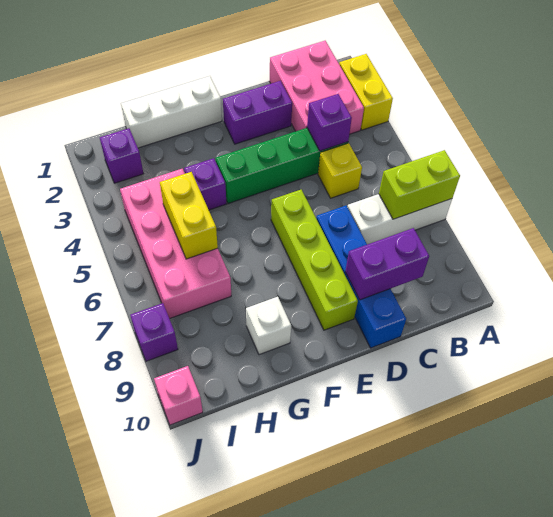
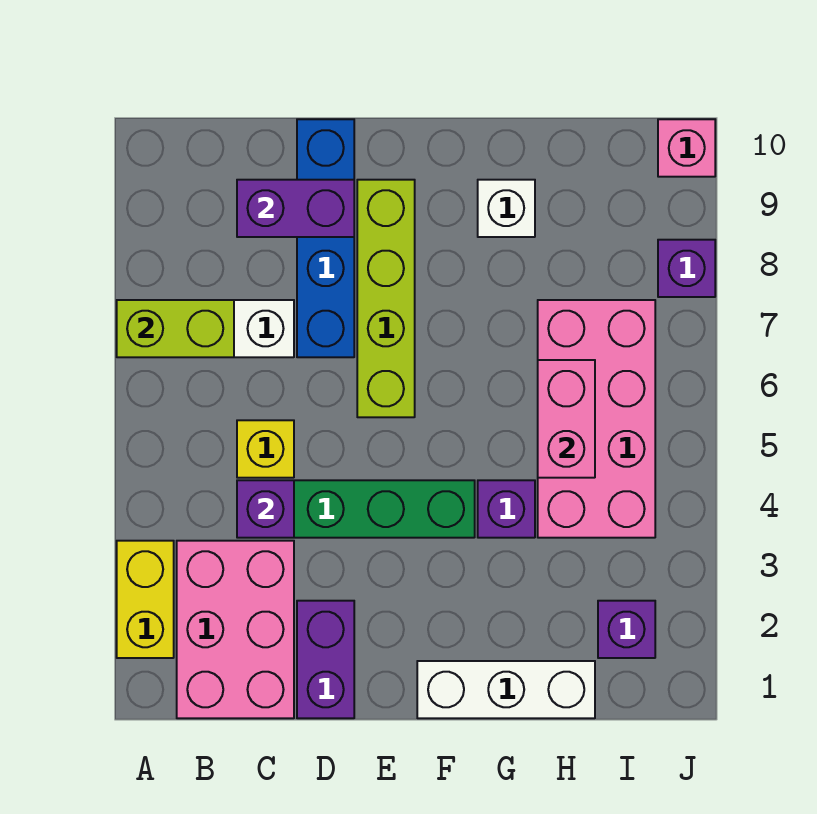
purple 1x2 brick [223,81,292,144] -> purple 1x2 brick turned to [297,601,354,718]
yellow 1x2 brick [160,172,218,259] -> pink 1x2 brick [538,360,595,478]

